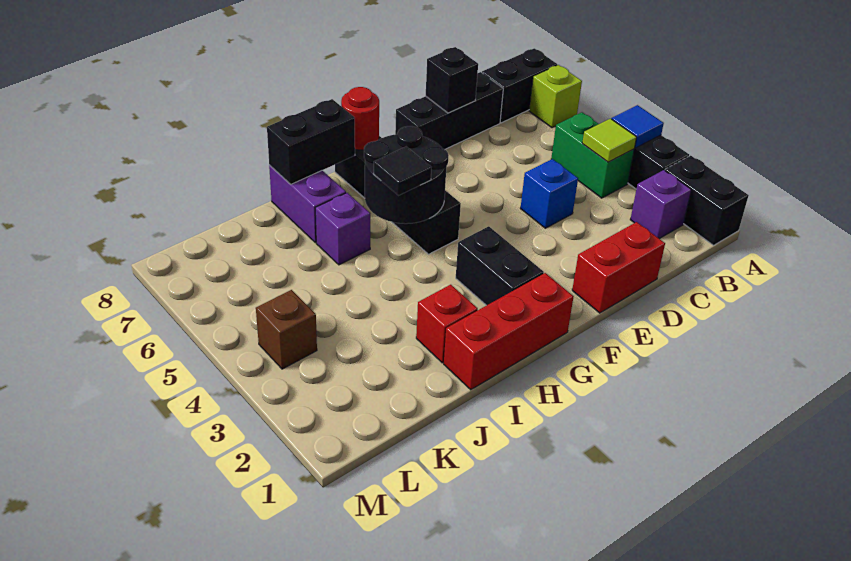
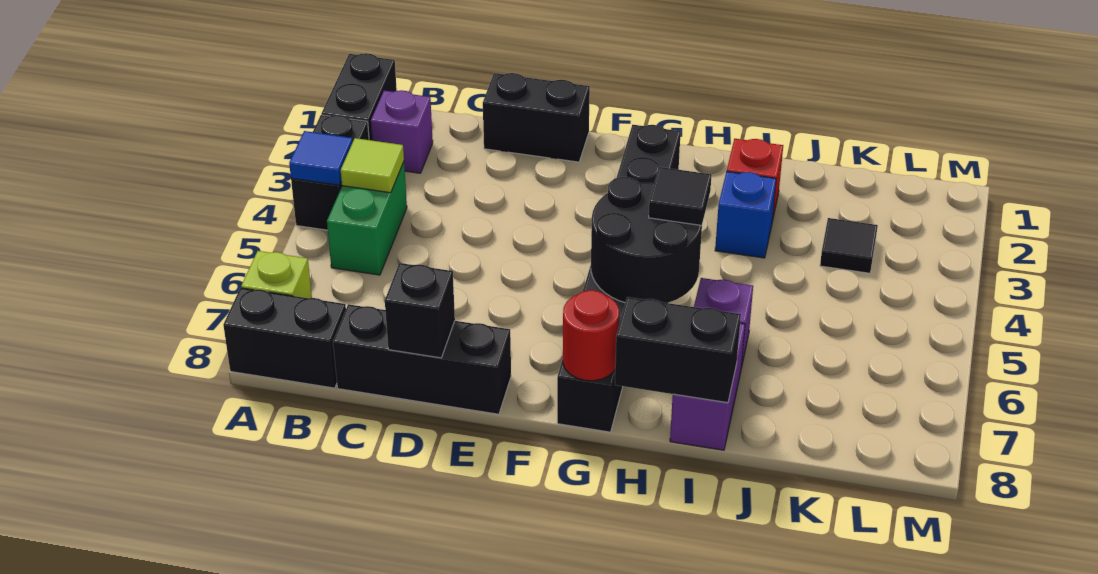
red 1x2 brick [572,222,665,313] -> black 1x2 brick [483,73,590,162]
blue 1x1 brick [520,159,578,228] -> blue 1x1 brick moved to [715,172,776,258]
red 1x3 brick [444,273,574,390] -> none
none -> black 1x1 tile [820,218,878,273]
brown 1x1 brick [256,290,317,369] -> none

